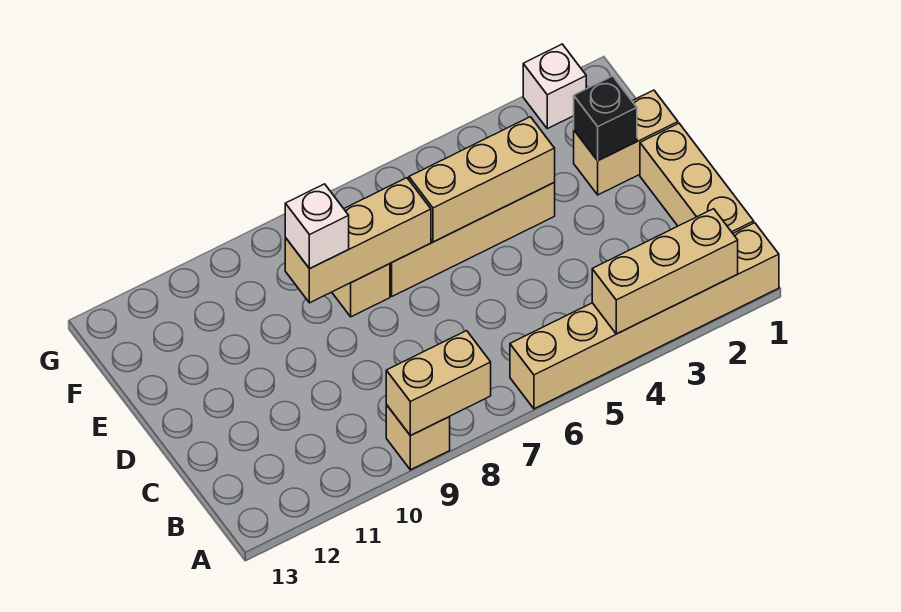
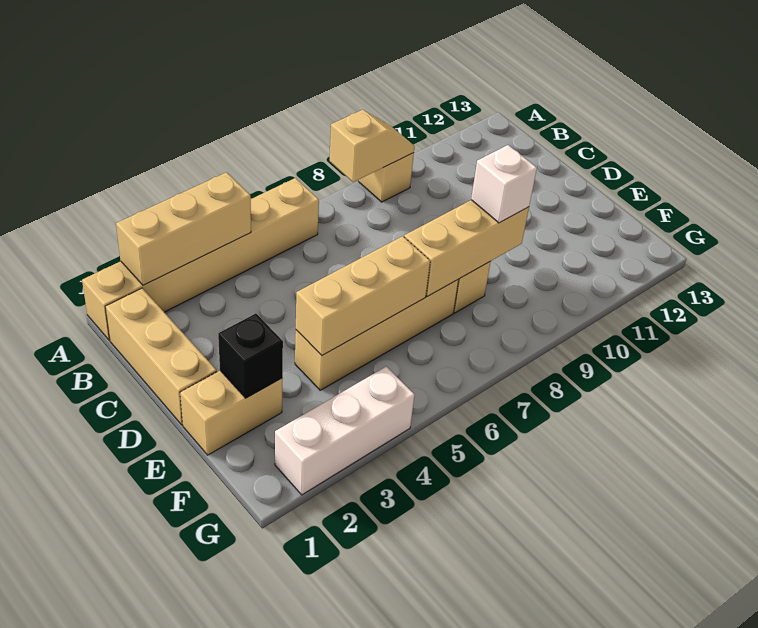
tan 1x2 brick [386,331,491,436] -> tan 1x2 slope [330,110,415,182]
white 1x1 brick [523,44,586,129] -> white 1x3 brick [275,367,415,495]

